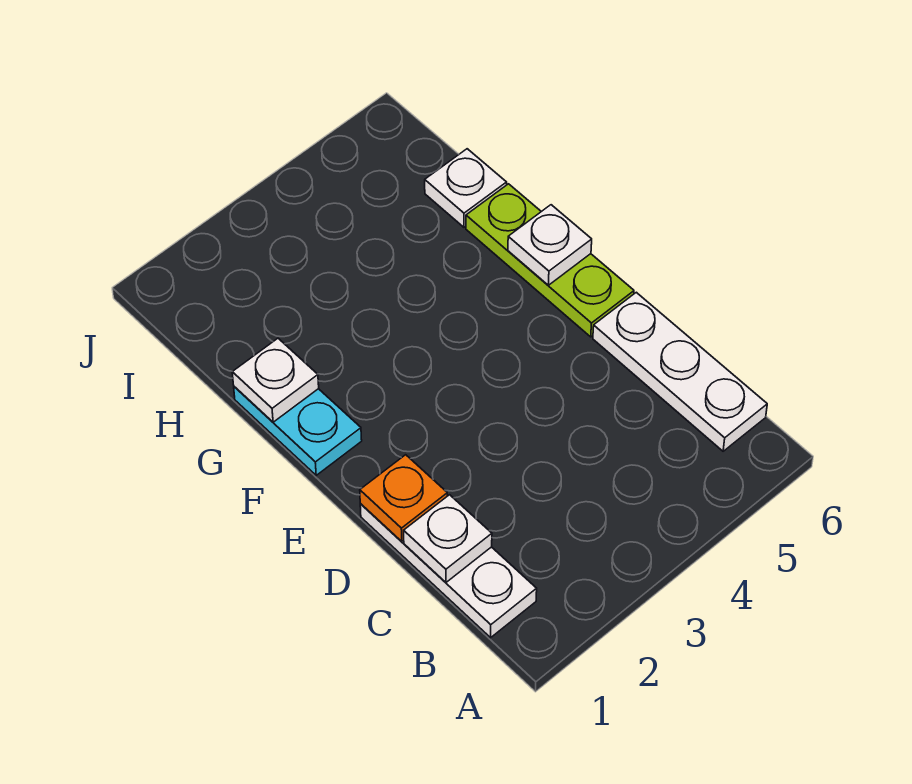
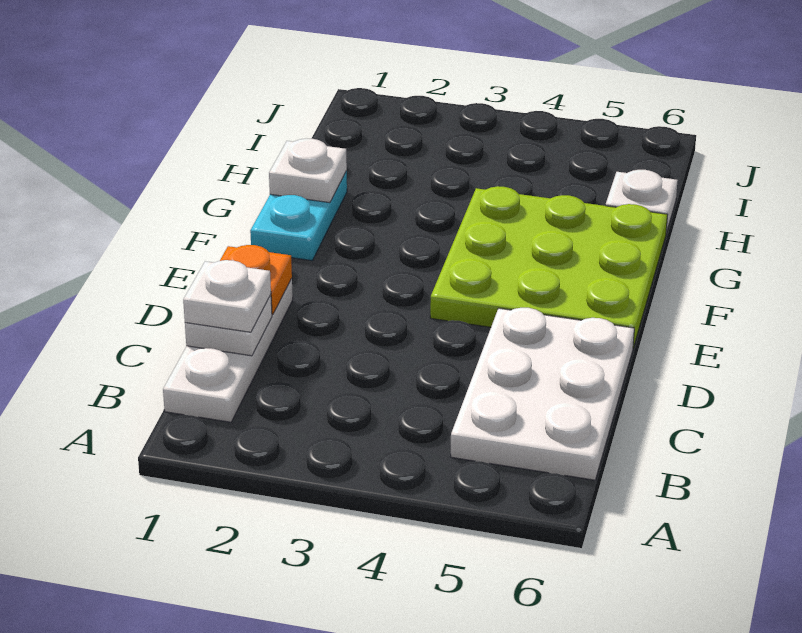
white 1x3 plate [593,292,767,451] -> white 2x3 plate [451,308,634,480]
lime 1x3 plate [466,184,634,337] -> lime 3x3 plate [430,186,667,348]
white 1x1 plate [508,205,592,285] -> white 1x1 plate moved to [183,260,271,332]

